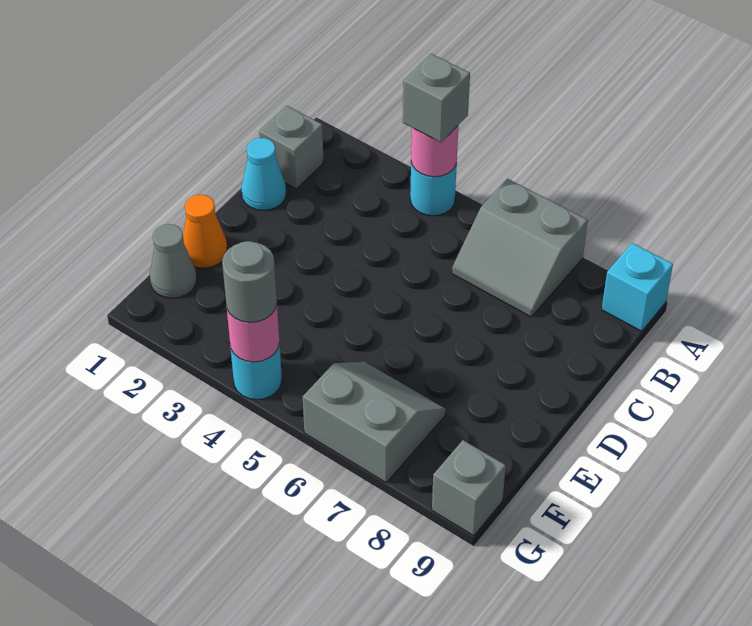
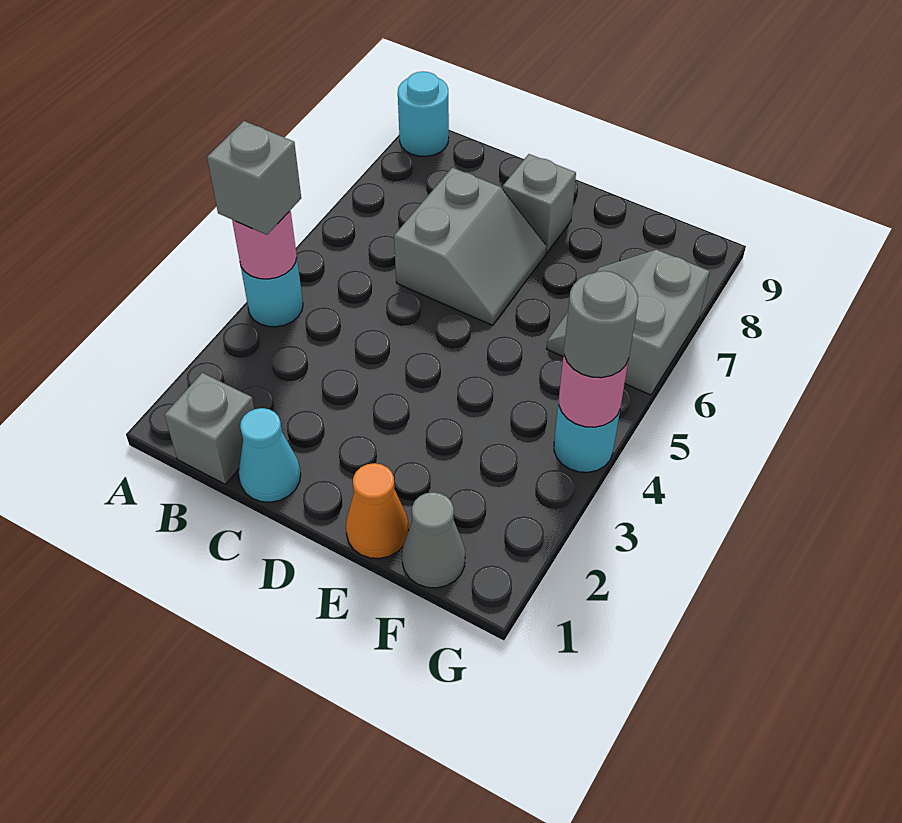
grey 2x2 slope [452,179,588,317] -> grey 2x2 slope moved to [394,168,546,325]
cyan 1x1 brick [602,243,673,331] -> cyan 1x1 round brick [398,72,449,156]
grey 1x1 brick [432,440,506,536] -> grey 1x1 brick moved to [503,154,576,253]

